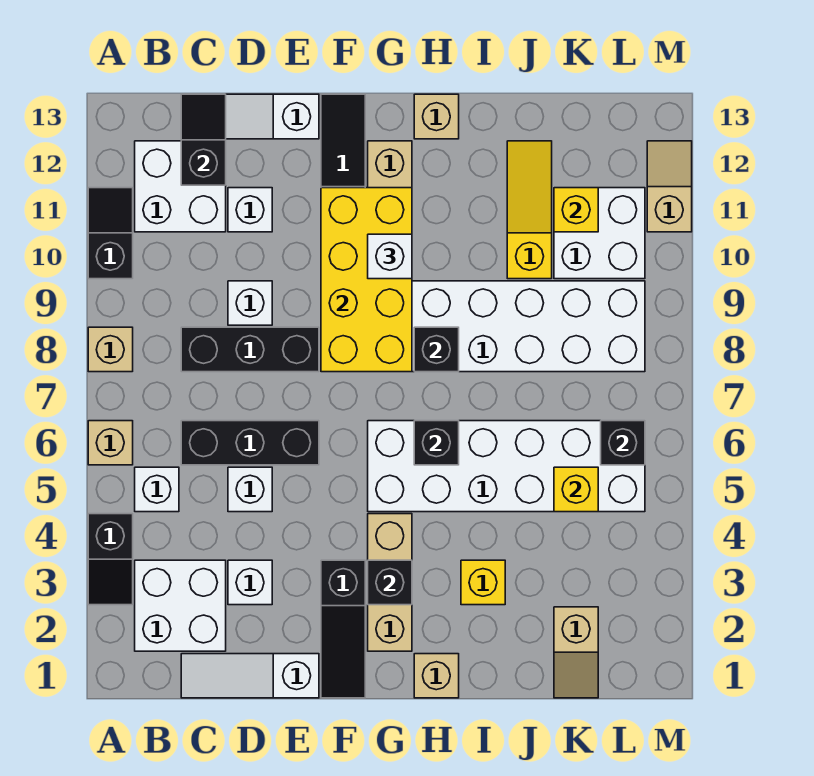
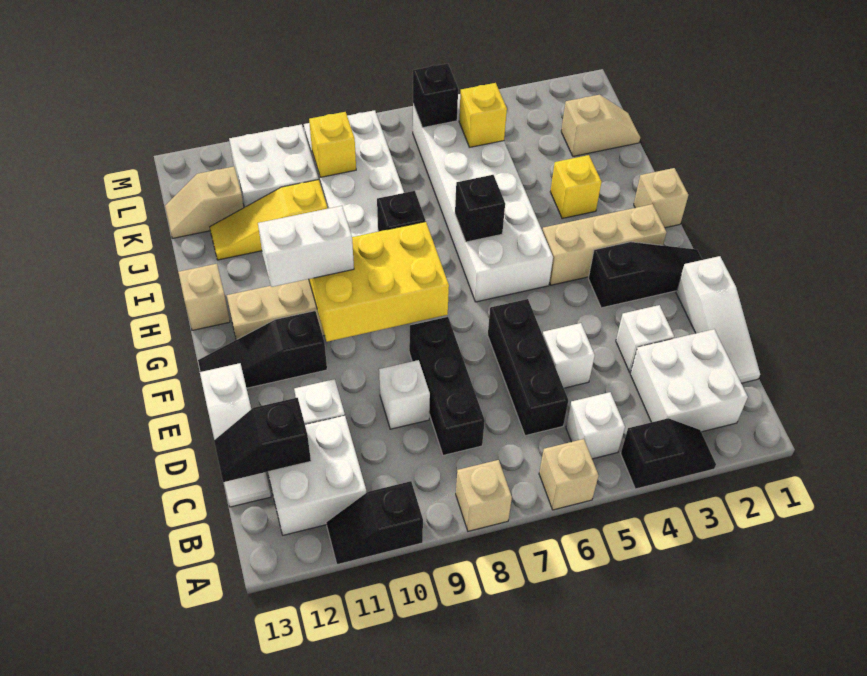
yellow 2x4 brick [321,188,412,372] -> yellow 2x3 brick [309,222,449,342]
black 1x1 brick [368,560,412,605] -> none
white 1x1 brick [368,234,412,279] -> white 1x2 brick [258,206,354,287]
yellow 1x1 brick [554,188,598,232] -> yellow 1x1 brick moved to [309,112,356,177]
tan 1x2 slope [647,141,692,232] -> tan 1x2 slope moved to [165,167,244,238]

